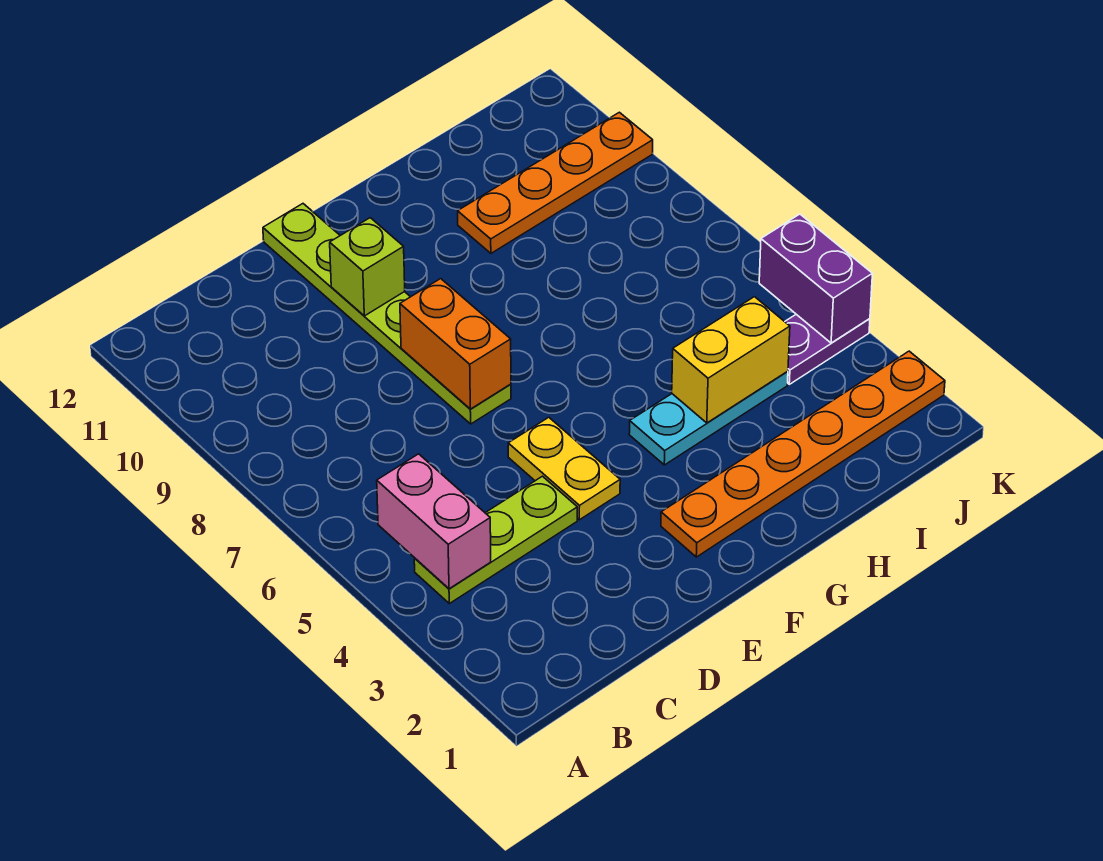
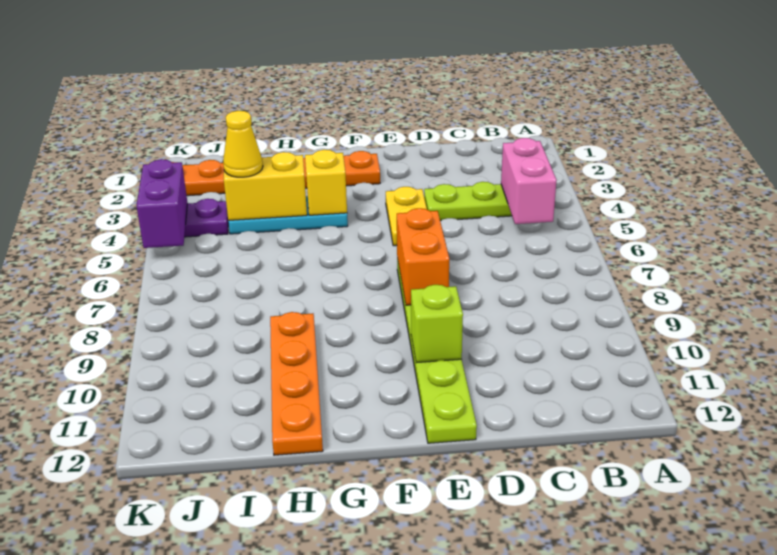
none -> yellow 1x1 brick [305,150,347,215]
orange 1x4 plate [458,112,653,253] -> orange 1x4 plate turned to [270,312,323,455]
none -> yellow 1x1 cone [223,111,263,177]

